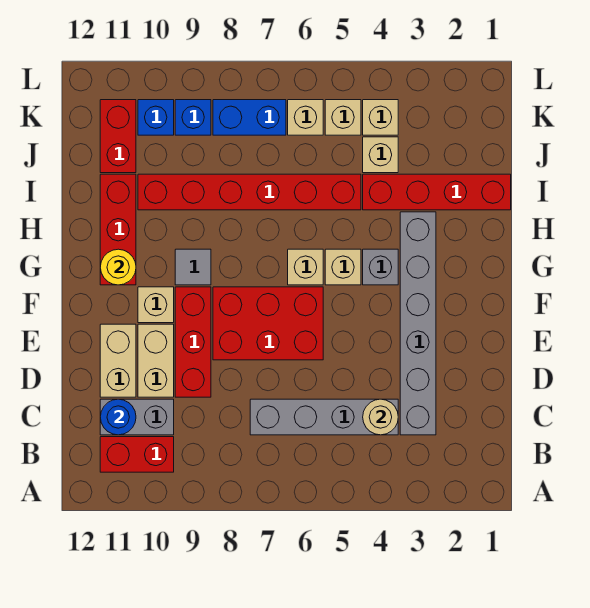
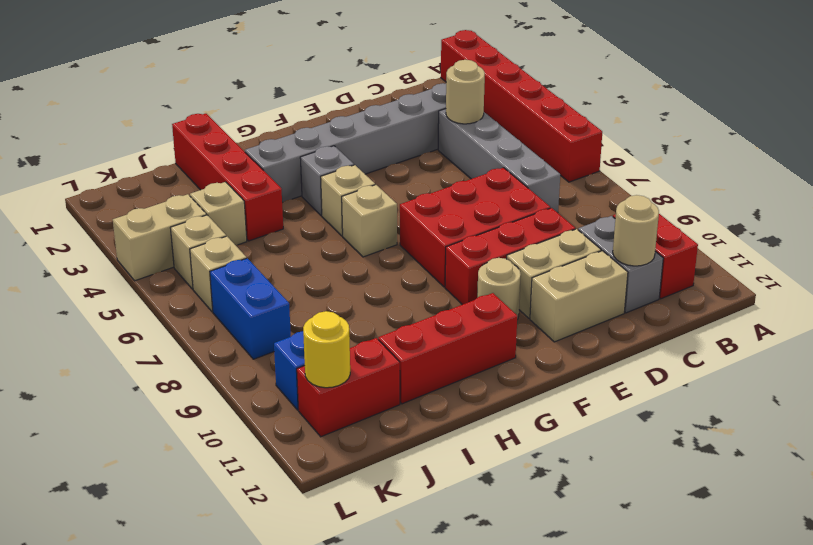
blue 1x1 round brick [100,399,136,435] -> tan 1x1 round brick [613,195,659,266]
red 2x3 brick [213,287,323,360] -> red 2x3 brick turned to [400,168,550,287]
tan 1x1 brick [138,287,174,323] -> tan 1x1 round brick [477,258,521,320]
grey 1x1 tile [175,249,211,285] -> none
yellow 1x1 round brick [100,249,136,285] -> yellow 1x1 round brick moved to [303,311,350,388]
red 1x6 brick [138,174,361,210] -> red 1x6 brick moved to [441,30,602,182]
tan 1x1 brick [363,100,398,135] -> tan 1x2 brick [113,194,206,281]
blue 1x1 brick [175,100,211,135] -> none

